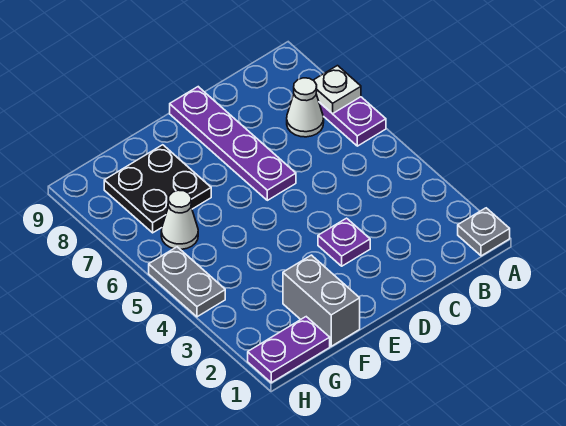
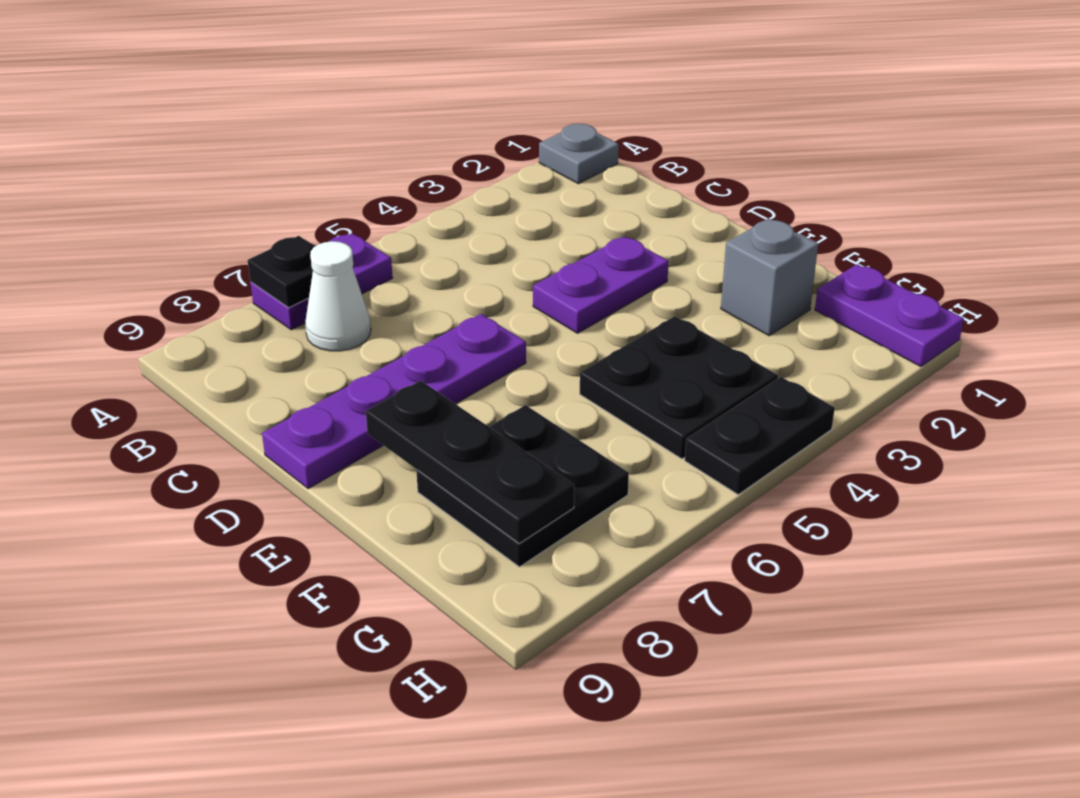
white 1x1 plate [313,66,361,114] -> black 1x1 plate [248,236,315,308]
purple 1x1 plate [318,218,370,266] -> purple 1x2 plate [533,236,669,333]
none -> black 1x3 plate [366,381,574,543]
grey 1x2 brick [283,255,360,346] -> grey 1x1 brick [721,219,818,336]
none -> black 2x2 plate [580,316,778,459]
white 1x1 cone [161,190,198,249] -> none
grey 1x2 plate [149,247,225,317] -> black 1x2 plate [685,377,835,495]

